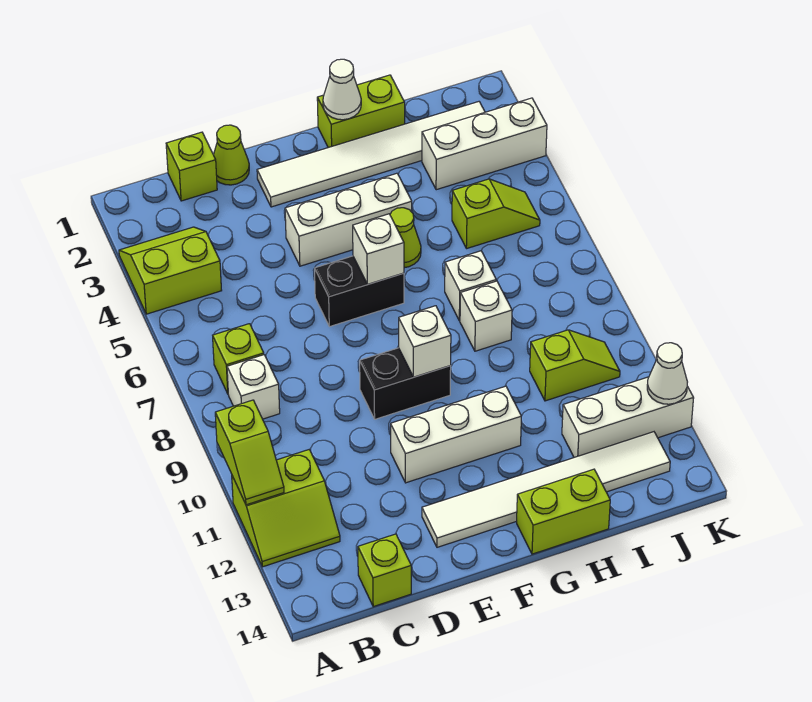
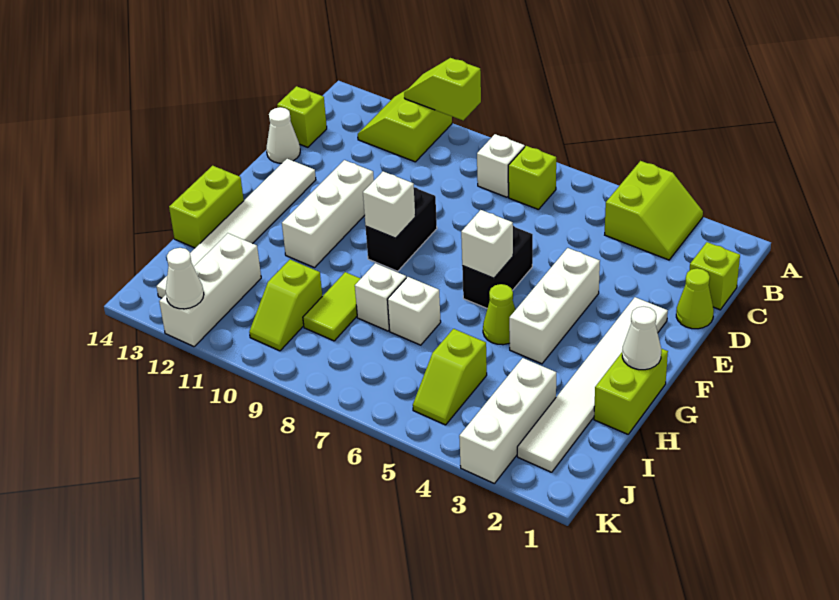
none -> white 1x1 cone [266,107,300,163]
none -> lime 1x2 tile [303,272,361,341]

